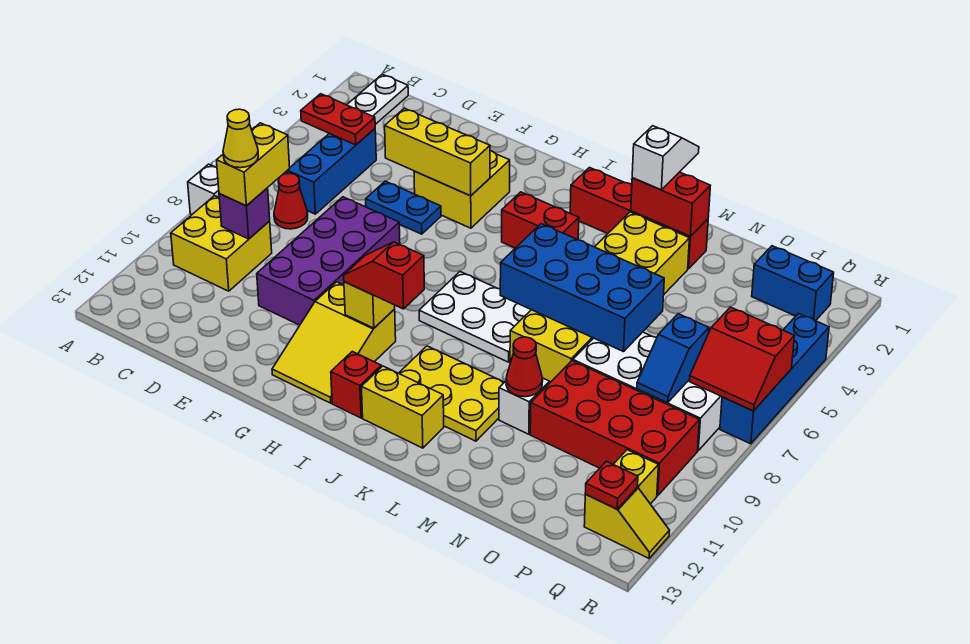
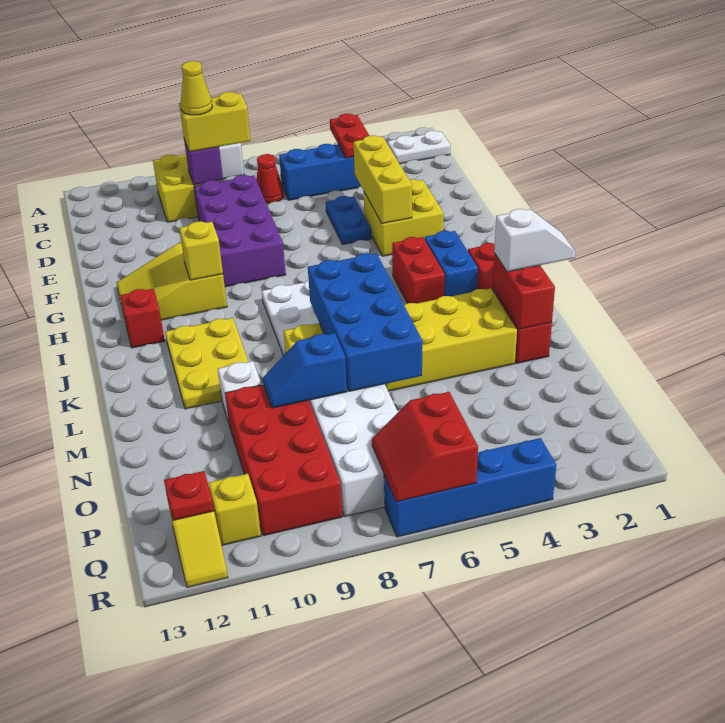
purple 2x4 brick [257,197,400,325] -> purple 2x4 brick turned to [194,175,286,287]
red 1x2 slope [344,242,424,309] -> none
yellow 1x2 brick [361,366,444,448] -> none
red 1x1 cone [506,337,543,397] -> none
blue 1x2 brick [752,246,834,321] -> blue 1x2 brick moved to [424,231,478,296]
blue 1x2 slope [637,314,709,403] -> blue 1x2 slope moved to [263,333,347,408]

